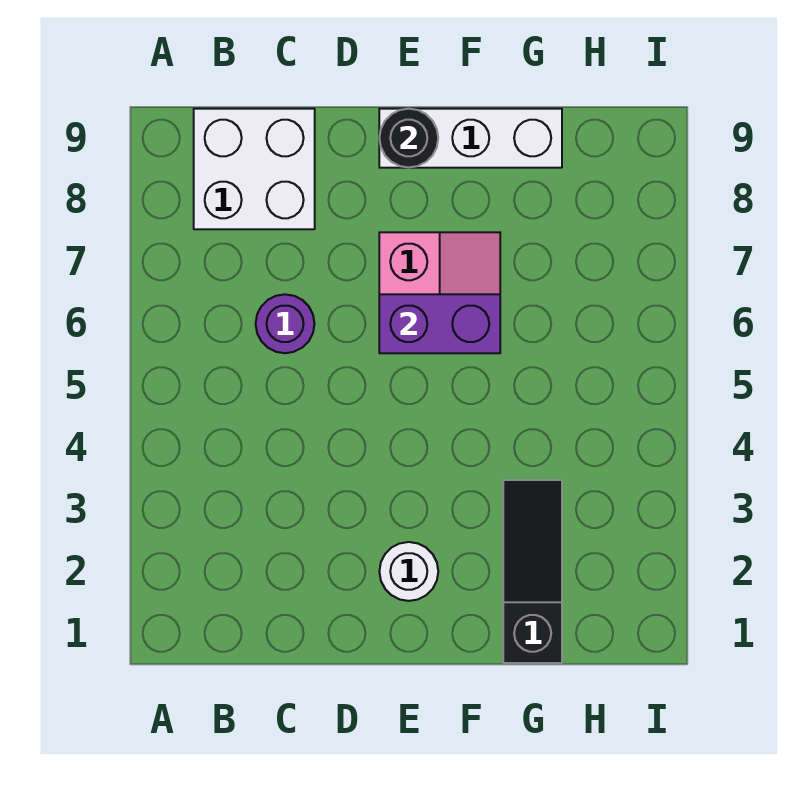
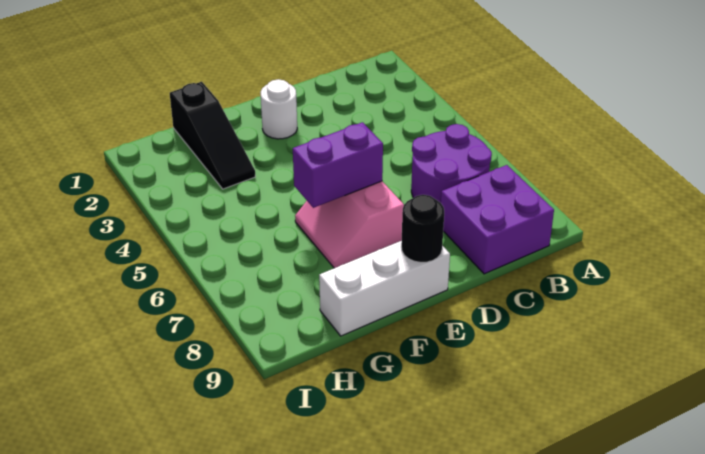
white 2x2 brick [194,109,315,229] -> purple 2x2 brick [441,165,554,274]
purple 1x1 round brick [256,294,314,353] -> purple 2x2 round brick [411,124,492,203]

